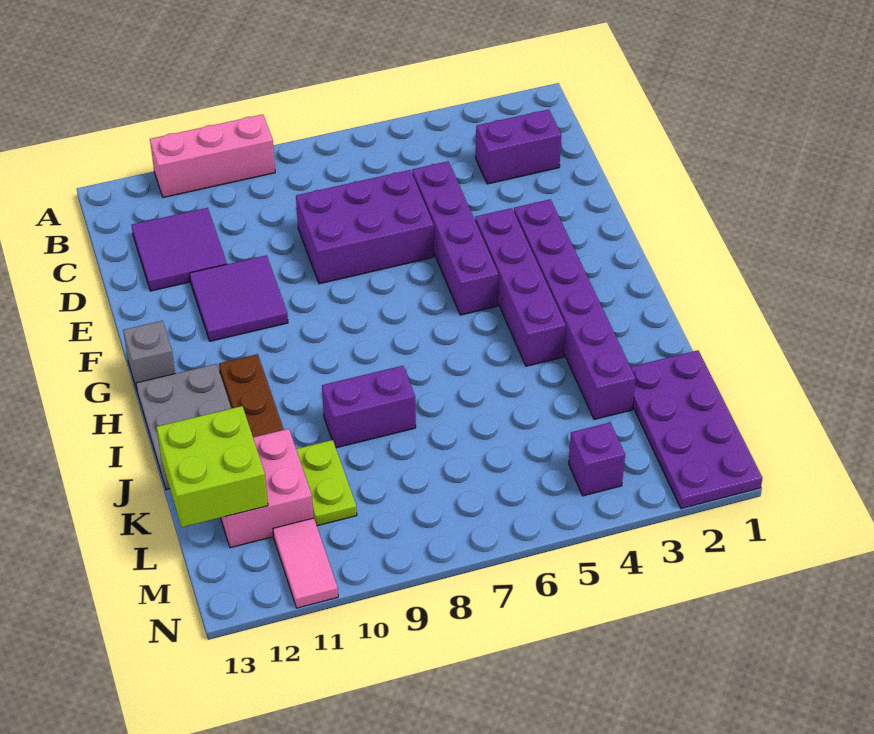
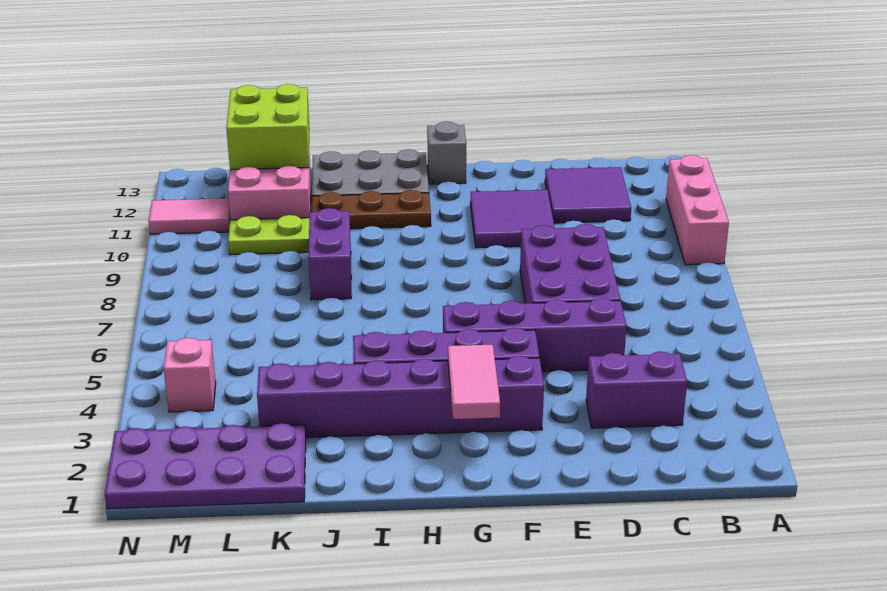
purple 1x2 brick [476,110,561,184] -> purple 1x2 brick turned to [586,352,687,428]
none -> pink 1x2 tile [448,345,500,419]
purple 1x1 brick [569,423,625,496] -> pink 1x1 brick [164,338,216,412]

